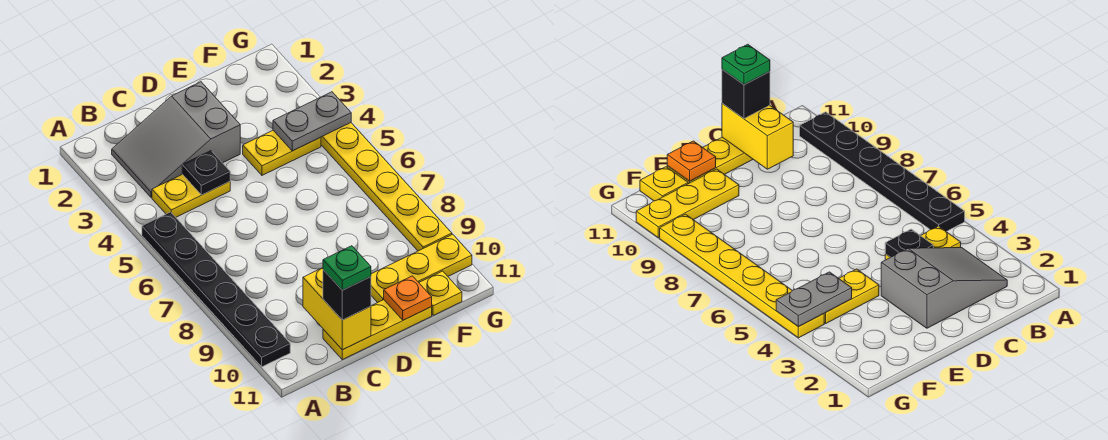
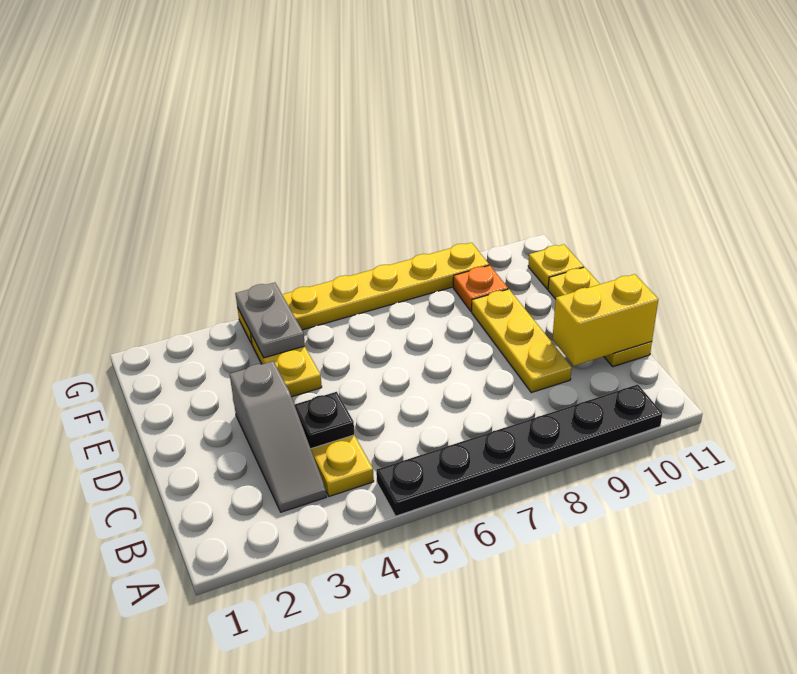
grey 2x3 slope [112,82,240,197] -> grey 1x3 slope [230,361,327,512]
black 1x1 brick [323,270,371,320] -> none
green 1x1 plate [323,246,371,290] -> none
yellow 1x3 plate [371,234,472,303] -> yellow 1x3 plate moved to [472,289,572,393]
orange 1x1 plate [384,276,432,320] -> orange 1x1 plate moved to [453,265,508,311]

